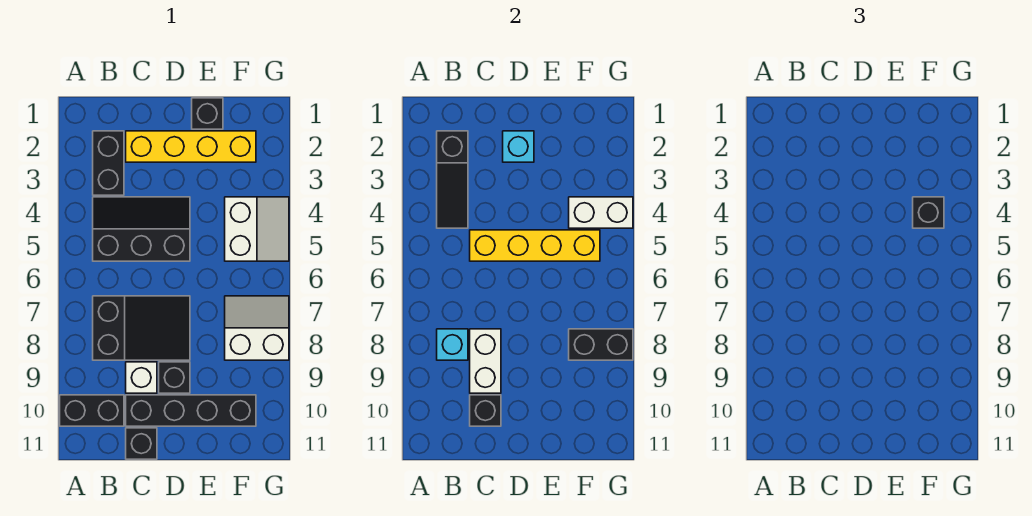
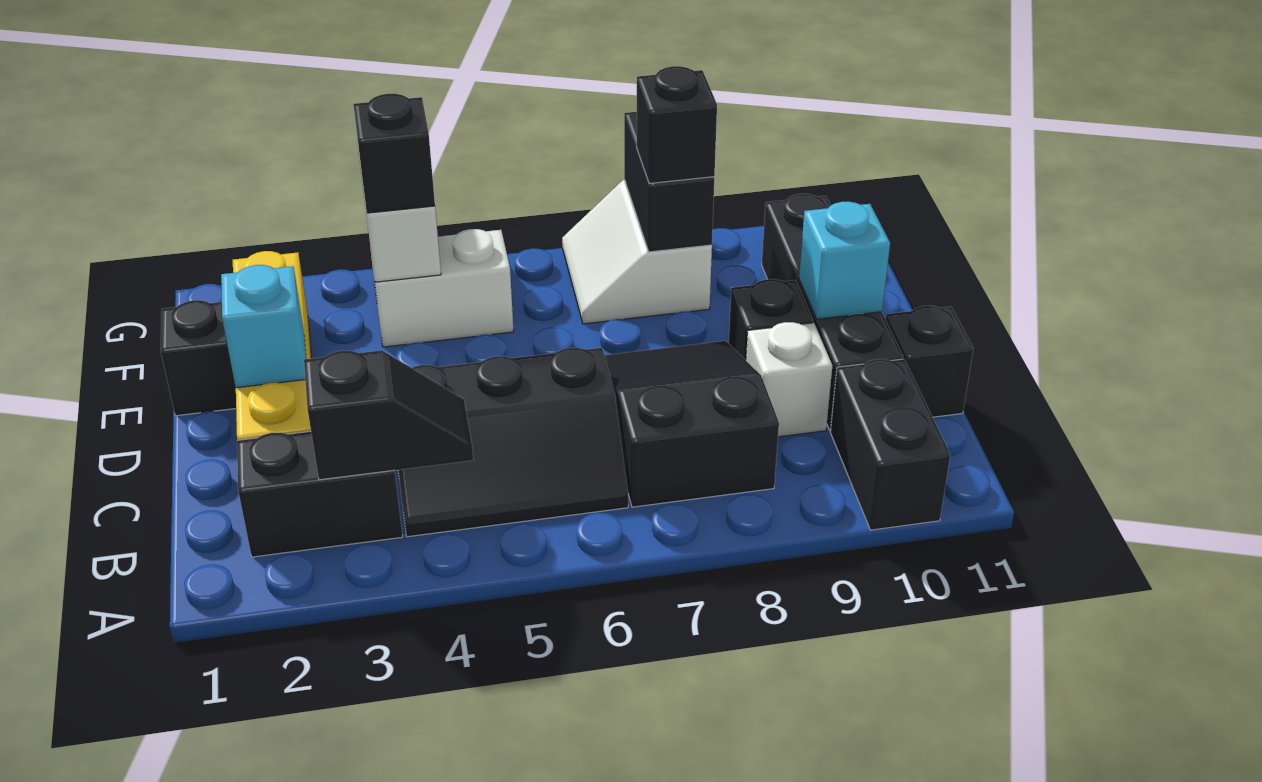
black 1x3 slope [437,131,468,228] -> black 1x2 slope [304,350,474,480]
black 2x3 slope [93,197,190,261] -> black 2x3 slope turned to [398,348,628,537]
cyan 1x1 brick [437,329,468,360] -> cyan 1x1 brick moved to [799,202,890,319]
yellow 1x4 brick [470,230,600,261] -> none
white 1x2 brick [470,329,501,393] -> none
black 1x1 brick [470,395,501,426] -> black 1x1 brick moved to [637,66,717,183]

